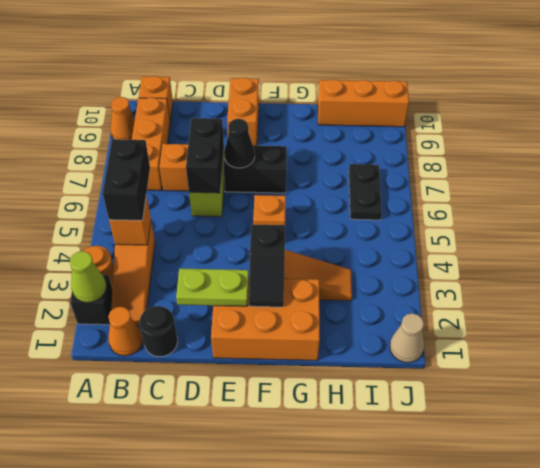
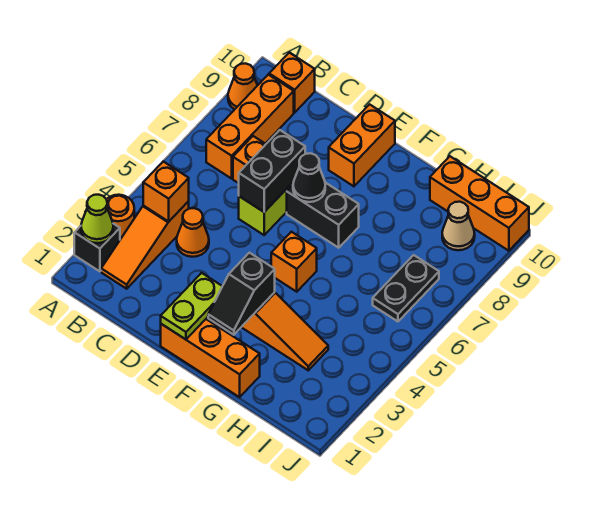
orange 1x1 cone [108,307,143,356] -> orange 1x1 cone moved to [177,208,209,257]
black 1x2 brick [103,139,150,220] -> none
black 1x1 round brick [139,306,178,357] -> none
lime 1x2 plate [176,268,249,306] -> lime 1x2 plate turned to [161,273,222,339]
orange 2x3 brick [211,279,320,361] -> orange 1x3 brick [161,319,260,397]
tan 1x1 cone [390,313,424,363] -> tan 1x1 cone moved to [442,202,475,250]

